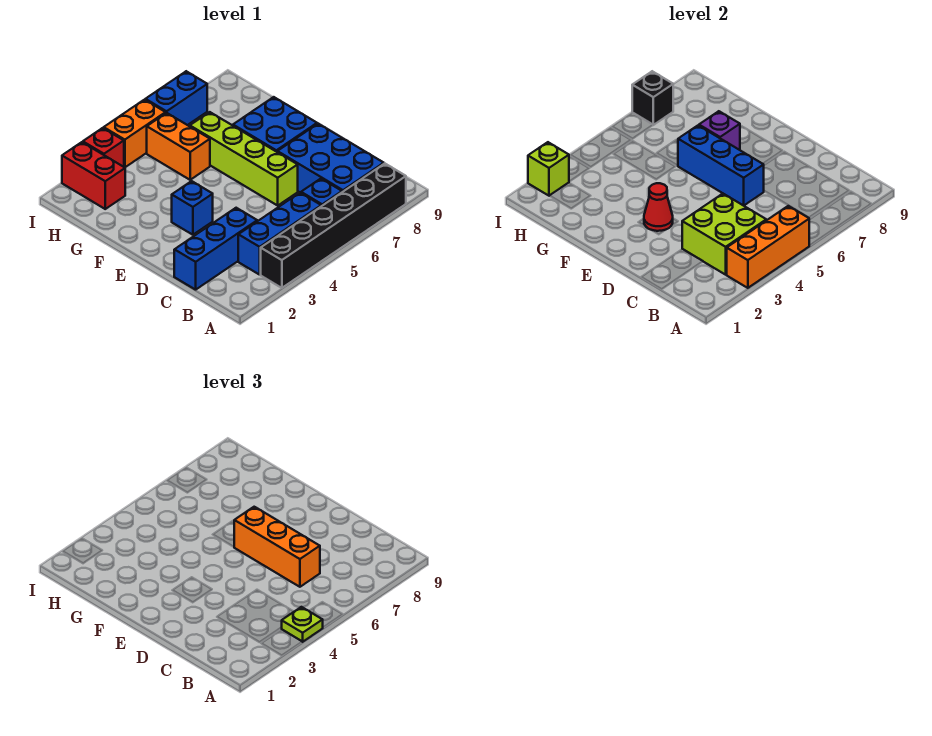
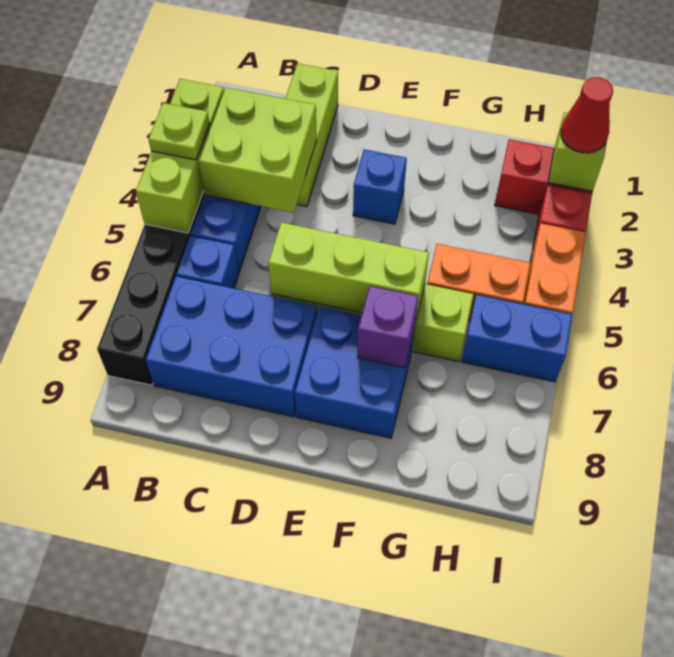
orange 1x3 brick [727,206,809,288] -> lime 1x3 brick [136,79,224,233]
blue 1x3 brick [174,208,257,290] -> lime 1x3 brick [285,63,338,207]
orange 1x3 brick [234,507,320,587] -> none
blue 1x3 brick [678,125,764,206] -> lime 1x3 brick [268,223,429,323]
red 1x1 cone [644,183,673,231] -> red 1x1 cone moved to [561,77,613,153]
blue 1x2 brick [145,71,207,125] -> blue 1x2 brick turned to [462,295,573,382]
black 1x1 brick [632,71,673,125] -> none

